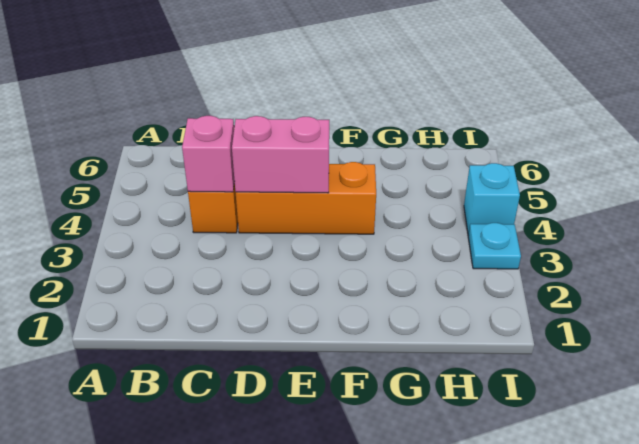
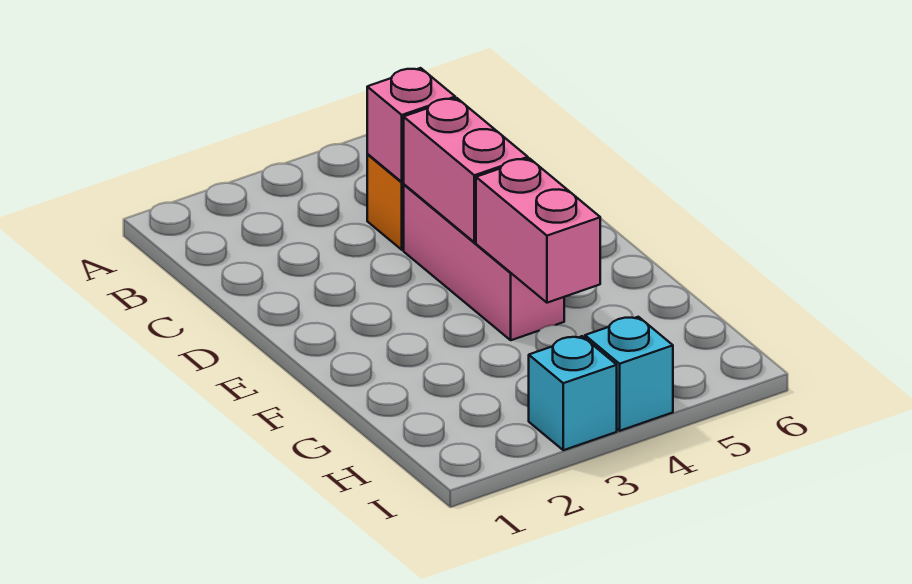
orange 1x3 brick [236,162,376,234] -> pink 1x3 brick [404,185,564,340]
none -> pink 1x2 brick [476,159,600,303]
cyan 1x1 plate [468,223,521,269] -> cyan 1x1 brick [529,336,617,450]

